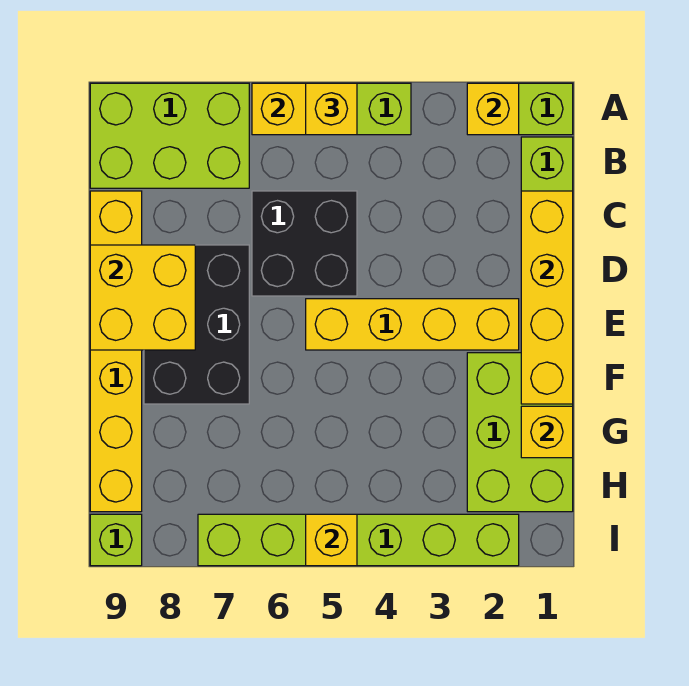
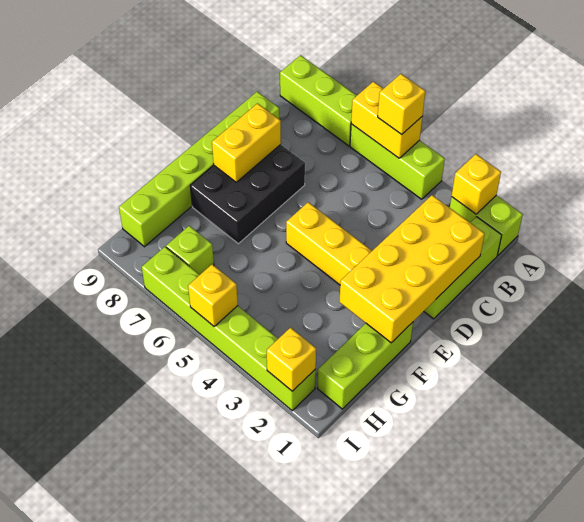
lime 2x3 brick [90,83,249,188] -> lime 1x3 brick [280,55,357,146]
yellow 1x4 brick [521,191,573,404] -> yellow 2x4 brick [339,195,485,343]
black 2x2 brick [252,191,357,296] -> none
yellow 1x6 brick [90,191,142,512] -> lime 1x6 brick [119,92,279,247]
yellow 2x2 brick [90,245,195,350] -> yellow 1x2 brick [212,103,281,182]
lime 2x3 brick [467,353,573,512] -> lime 1x3 brick [318,322,413,409]
yellow 1x1 brick [521,406,573,458] -> yellow 1x1 brick moved to [267,328,316,391]
lime 1x1 brick [90,514,142,566] -> lime 1x1 brick moved to [166,226,214,275]

